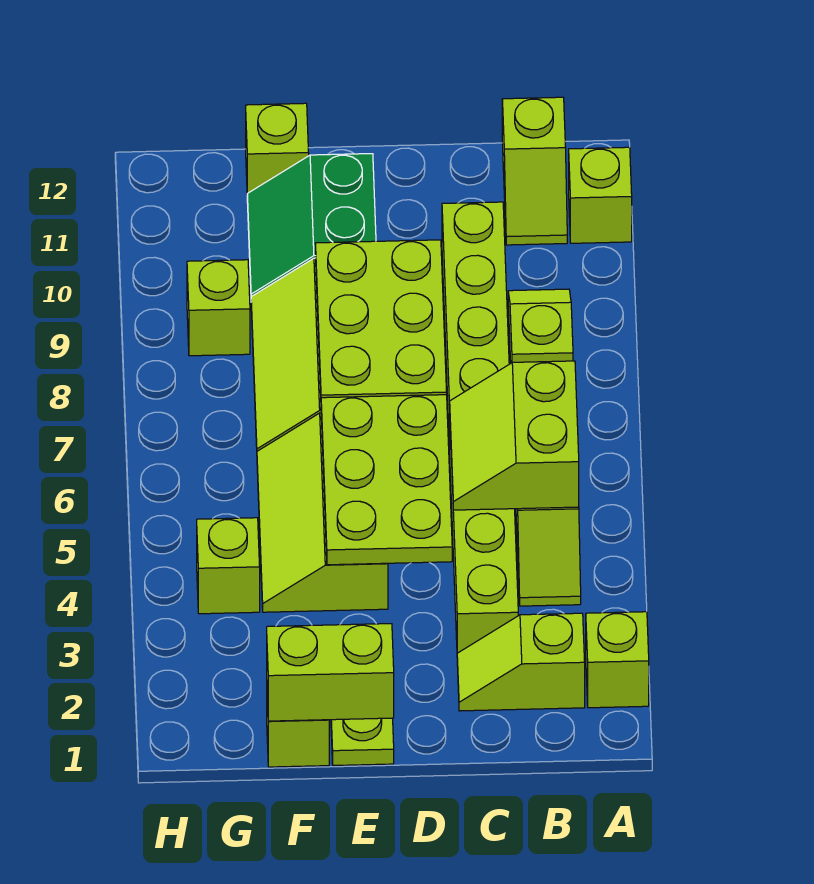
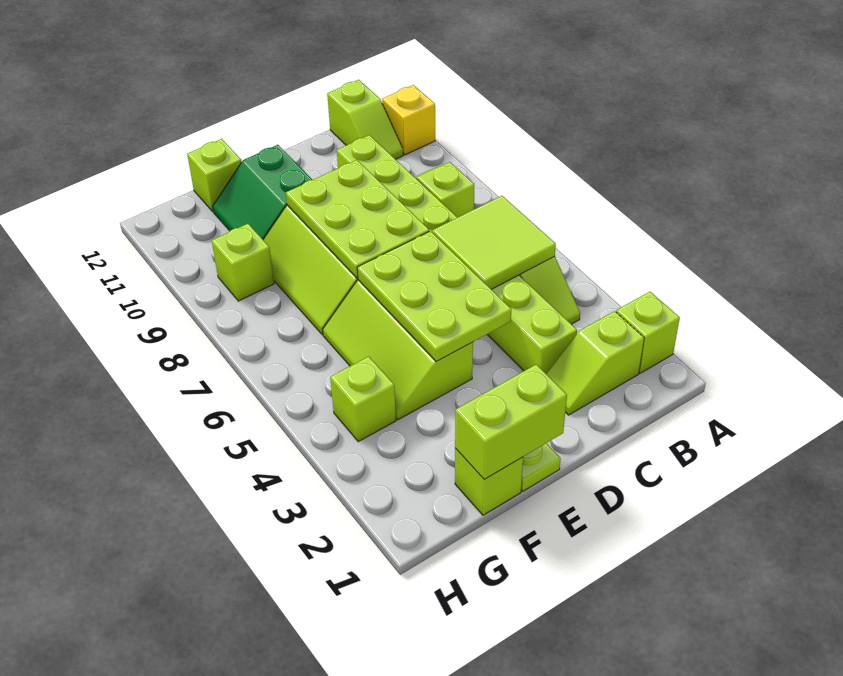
lime 1x1 brick [569,147,632,243] -> yellow 1x1 brick [382,85,435,155]
lime 2x2 slope [450,361,579,510] -> lime 2x2 tile [432,196,556,289]

